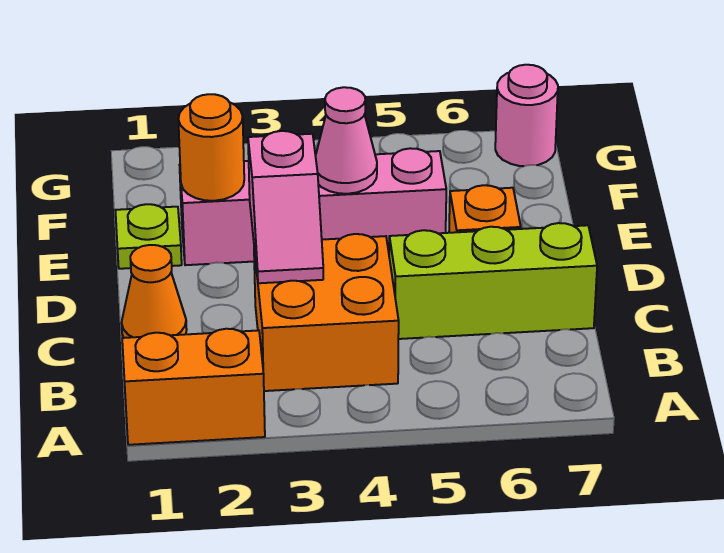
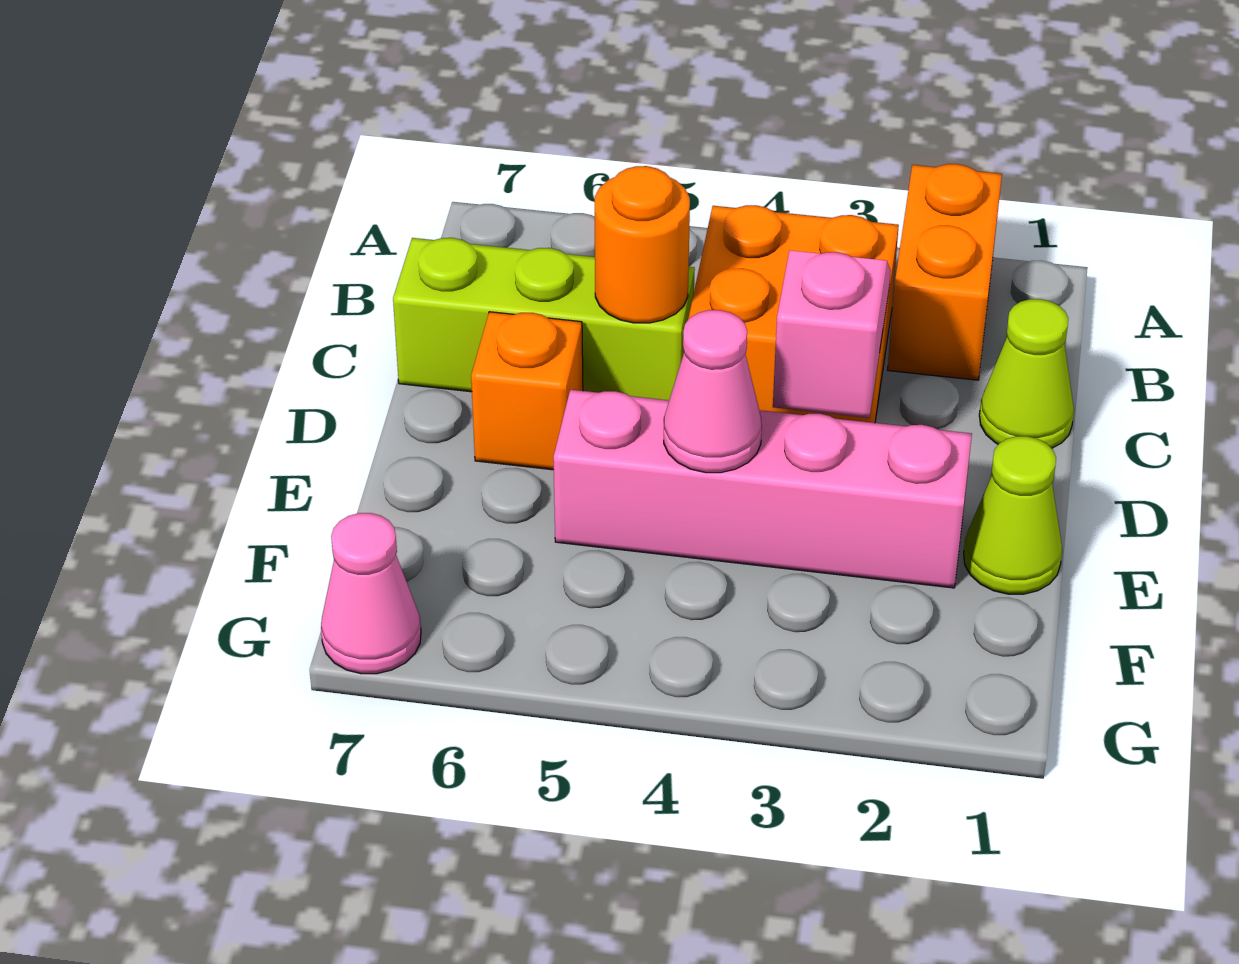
orange 1x2 brick [122,329,265,445] -> orange 1x2 brick turned to [888,164,1002,380]
orange 1x1 cone [122,245,187,338] -> lime 1x1 cone [979,299,1074,448]
lime 1x1 plate [115,204,182,269] -> lime 1x1 cone [964,436,1062,594]
orange 1x1 round brick [178,94,244,201] -> orange 1x1 round brick moved to [595,166,690,323]
pink 1x1 round brick [495,65,558,166] -> pink 1x1 cone [321,513,421,674]

